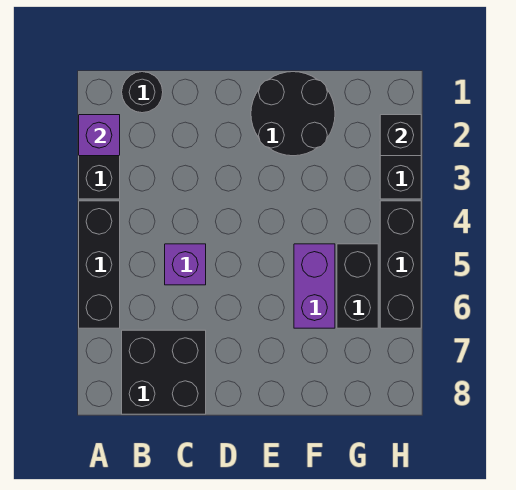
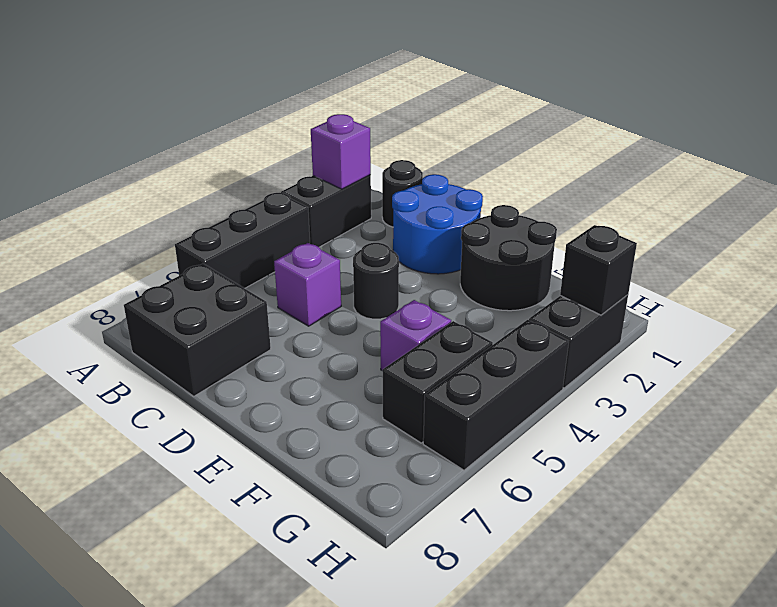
none -> blue 2x2 round brick [392,174,483,274]
none -> black 1x1 round brick [353,243,399,319]
purple 1x2 brick [294,244,335,328] -> purple 1x1 brick [380,300,451,371]

